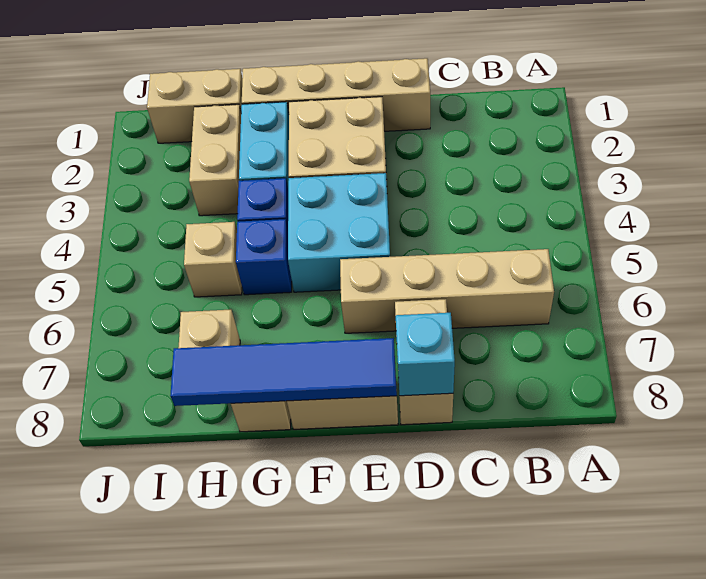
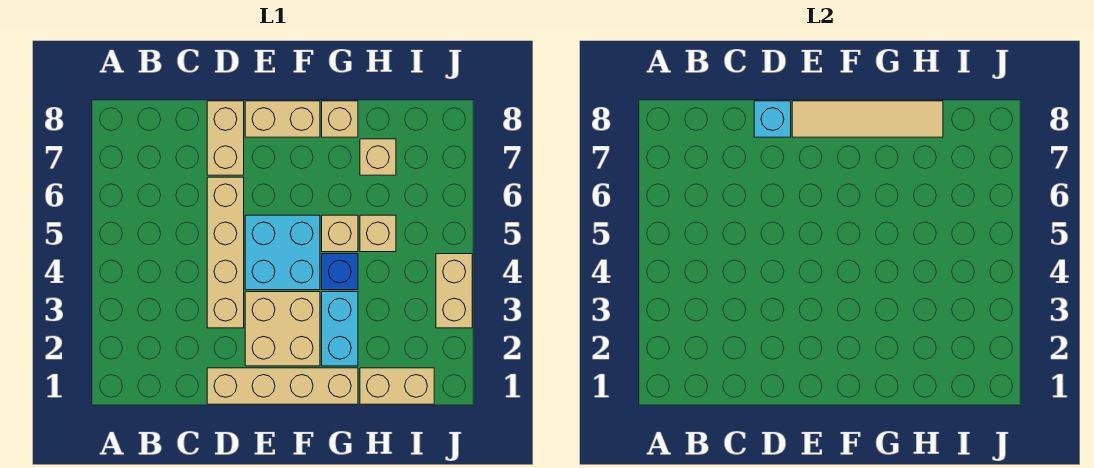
tan 1x4 brick [340,249,554,333] -> tan 1x4 brick turned to [207,177,244,328]
blue 1x4 tile [170,338,397,406] -> tan 1x4 tile [792,101,943,137]
blue 1x1 brick [236,219,292,295] -> tan 1x1 brick [322,215,358,252]
tan 1x2 brick [189,104,241,216] -> tan 1x2 brick moved to [436,254,472,328]

